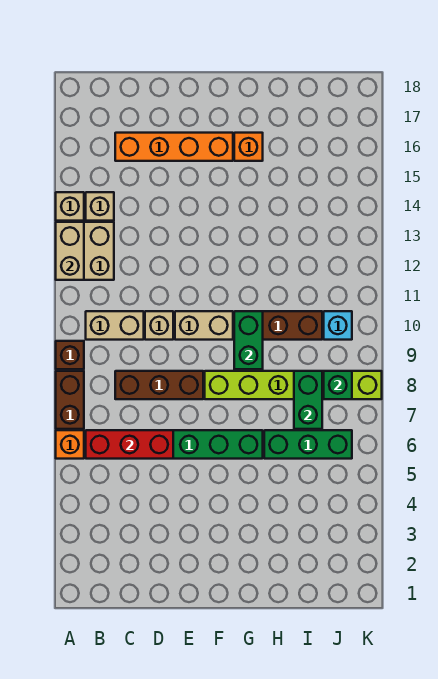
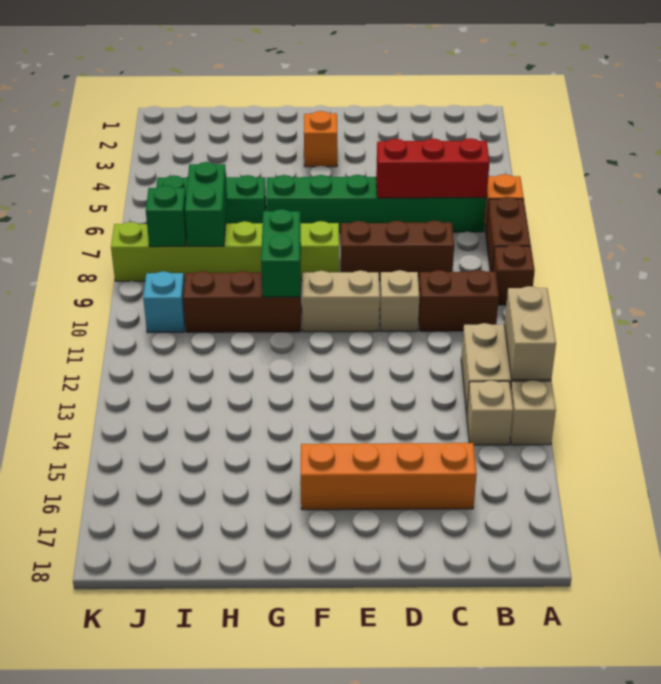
tan 1x2 brick [86,311,144,340] -> brown 1x2 brick [419,270,499,331]
orange 1x1 brick [234,133,263,161] -> orange 1x1 brick moved to [304,111,337,167]

